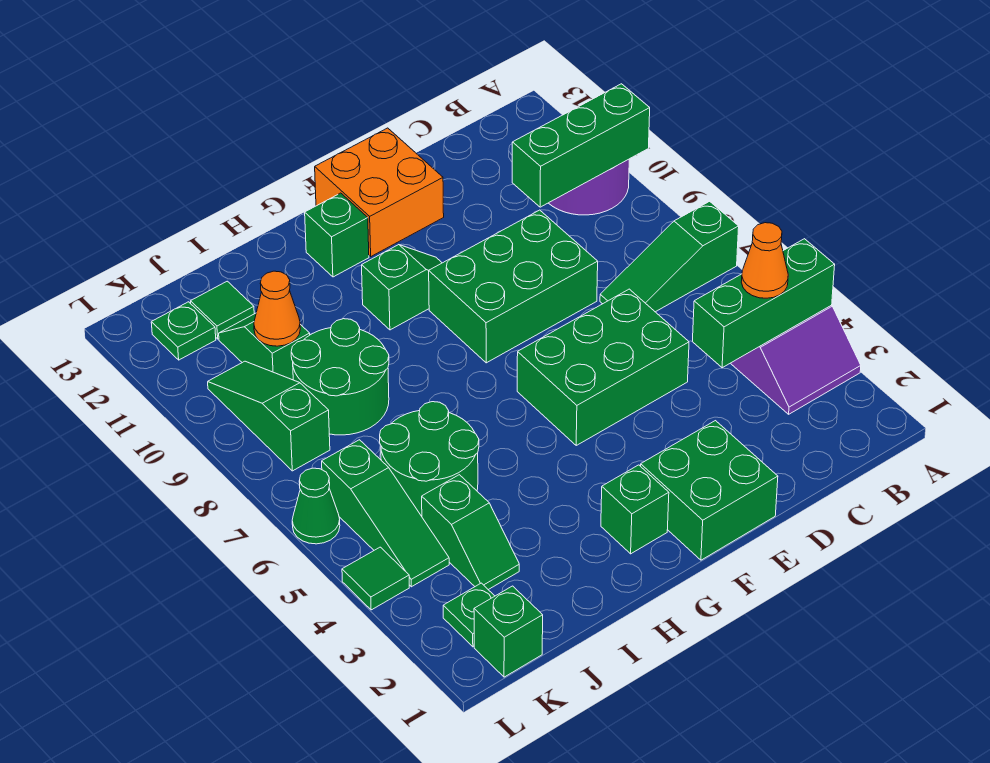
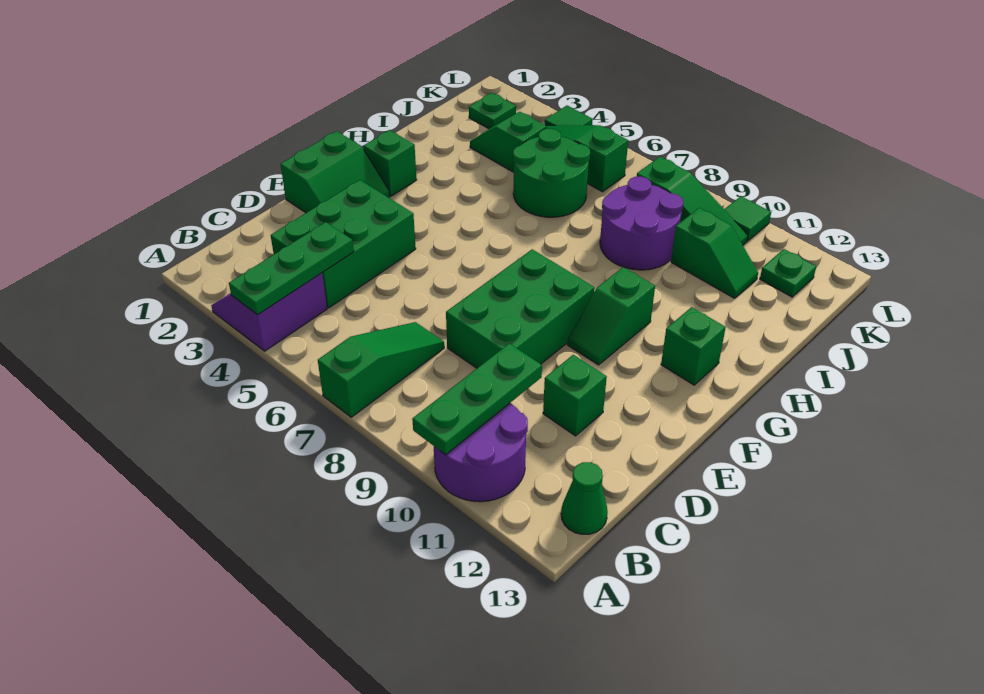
green 1x3 brick [692,239,835,368] -> green 1x3 plate [229,222,354,315]
green 1x3 brick [512,84,650,207] -> green 1x3 plate [412,344,542,455]
orange 1x1 cone [741,223,788,298] -> none
green 2x3 brick [517,289,689,445] -> green 2x3 brick moved to [271,180,416,308]
green 2x2 brick [641,421,778,560] -> green 2x2 slope [280,131,390,213]
orange 2x2 brick [315,128,444,256] -> none
green 2x2 round brick [291,319,389,435] -> purple 2x2 round brick [600,177,684,270]
orange 1x1 cone [254,271,300,346] -> none
green 1x1 tile [191,281,254,339] -> green 1x1 tile moved to [724,196,771,241]
green 1x1 brick [474,586,543,677] -> green 1x1 brick moved to [543,355,607,436]
green 1x1 cone [292,468,340,544] -> green 1x1 cone moved to [561,462,608,534]

